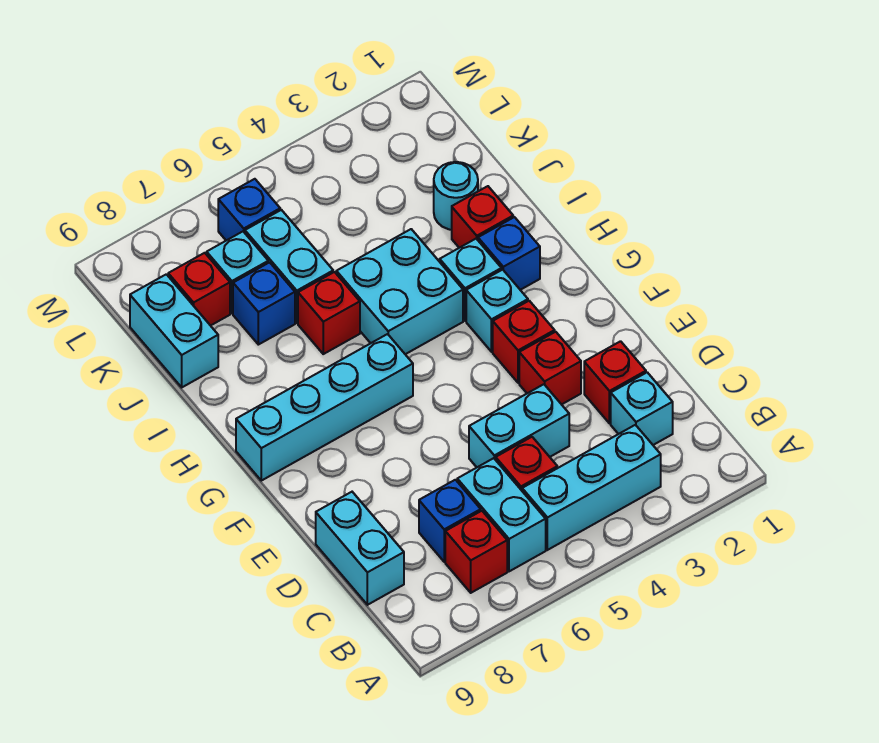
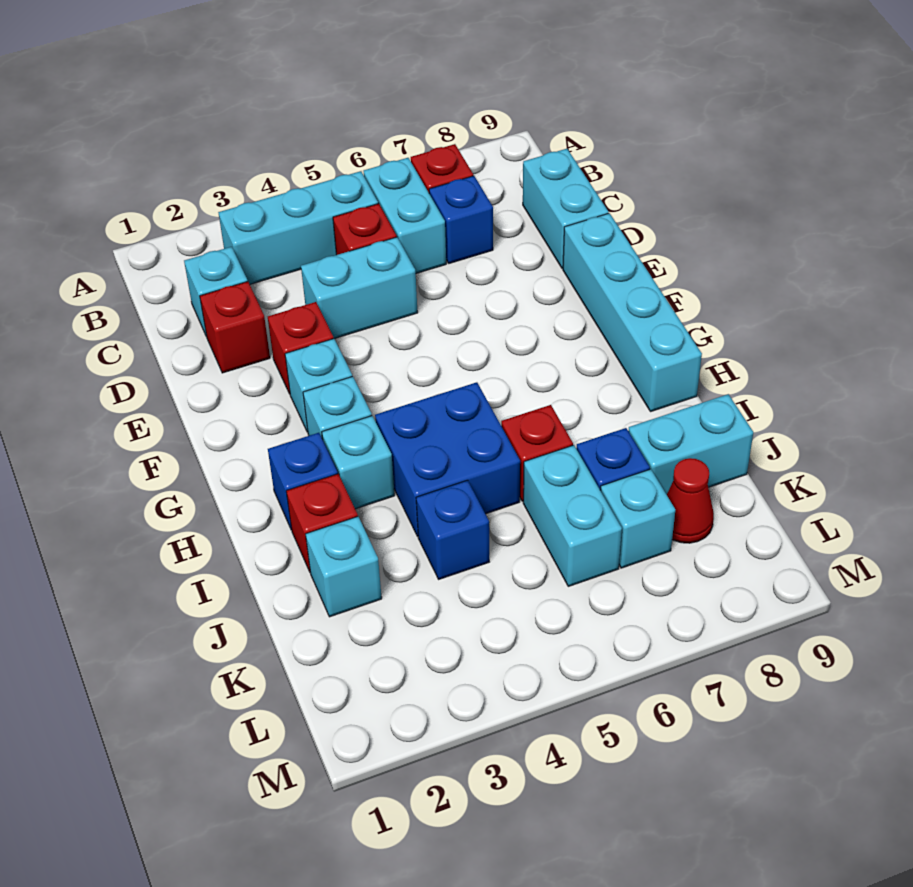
red 1x1 brick [493,301,555,383] -> cyan 1x1 brick [285,339,352,432]
cyan 1x4 brick [236,334,413,481] -> cyan 1x4 brick turned to [563,213,702,412]
cyan 2x2 brick [336,229,463,354] -> blue 2x2 brick [375,382,520,536]
cyan 1x1 round brick [434,162,478,230] -> cyan 1x1 brick [306,517,382,617]
cyan 1x2 brick [130,274,218,387] -> cyan 1x2 brick turned to [628,394,753,494]
red 1x1 brick [168,253,230,326] -> red 1x1 cone [667,458,714,543]
blue 1x1 brick [218,179,280,241] -> blue 1x1 brick moved to [416,480,489,579]

